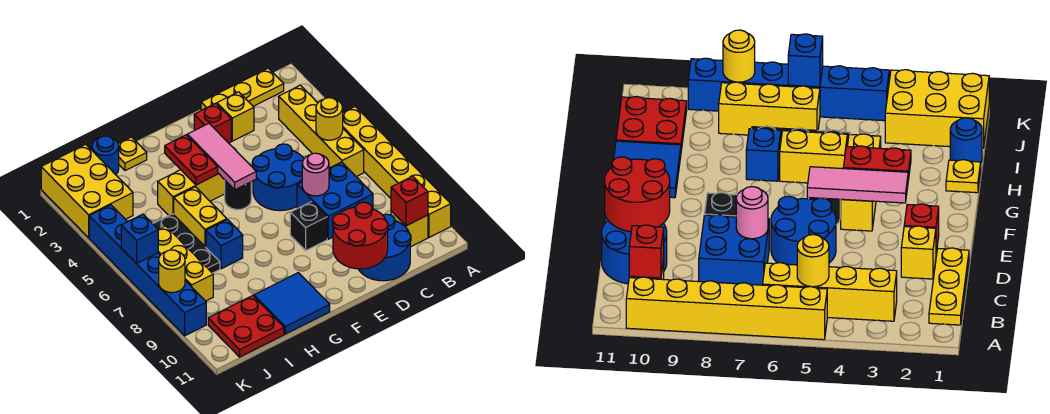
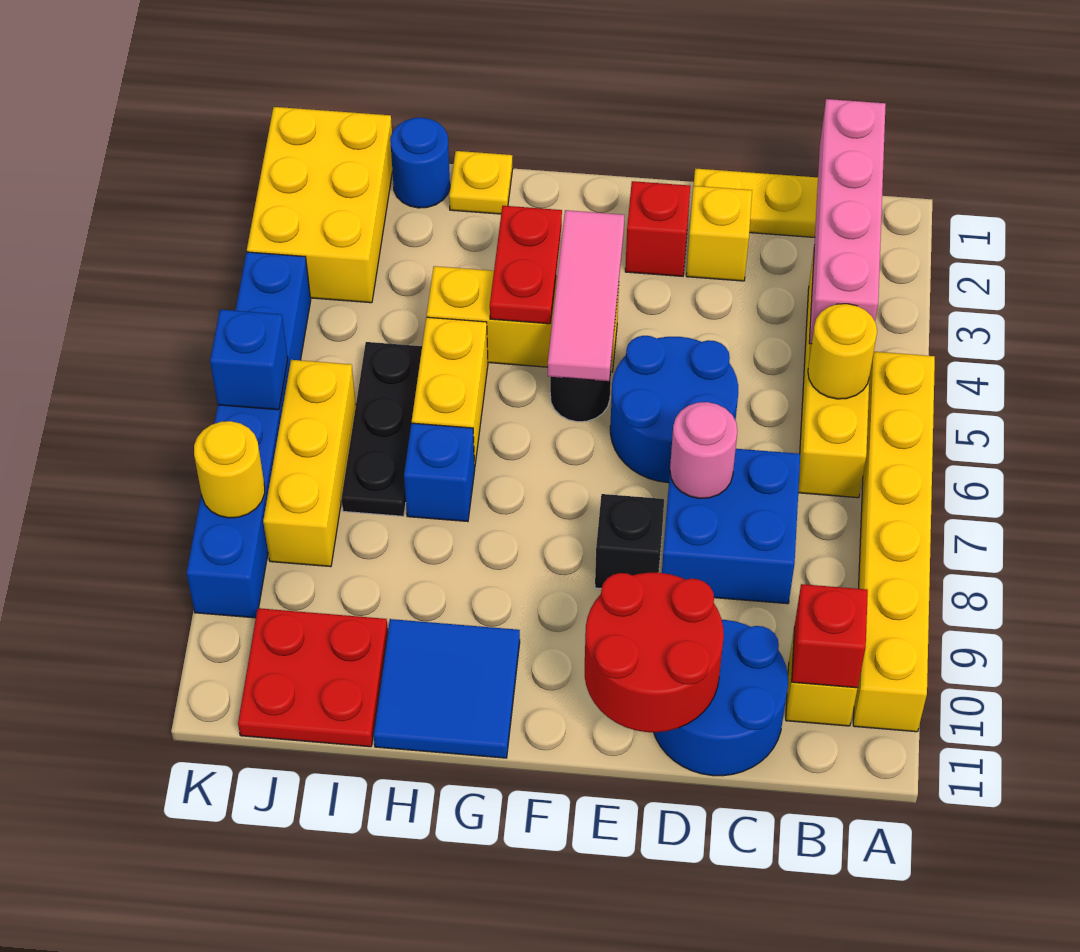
none -> pink 1x4 brick [809,99,886,344]

